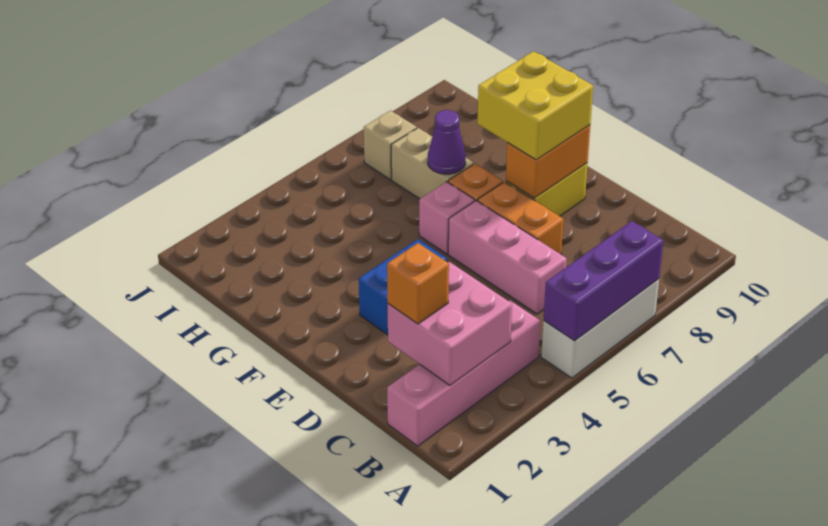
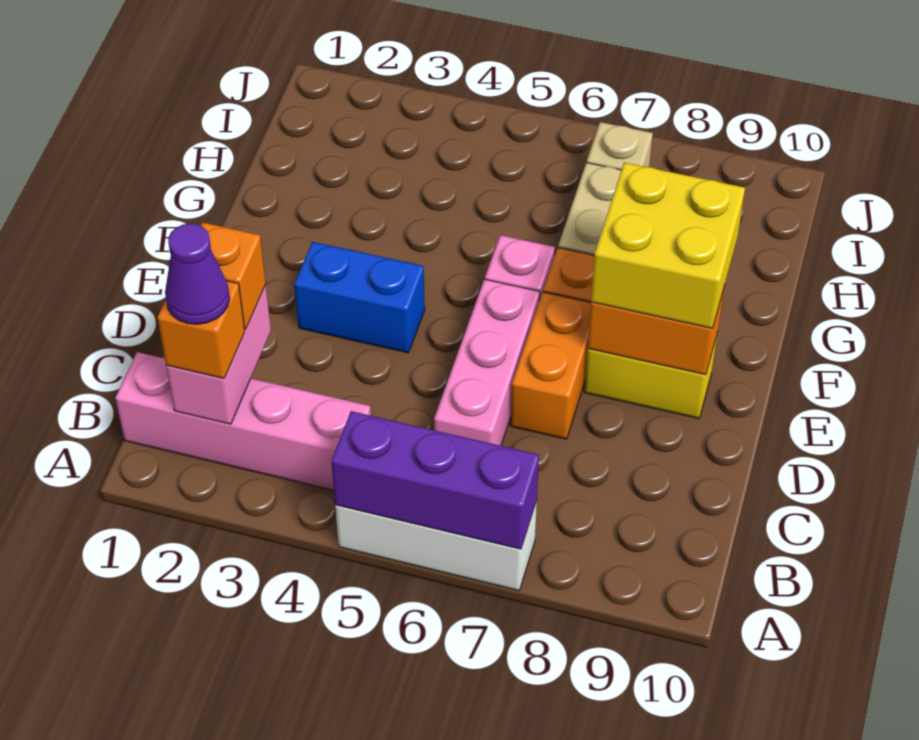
pink 2x2 brick [388,262,512,385] -> pink 1x2 brick [166,285,271,424]
none -> orange 1x1 brick [157,281,245,378]
purple 1x1 cone [428,110,466,174] -> purple 1x1 cone moved to [165,224,230,324]

